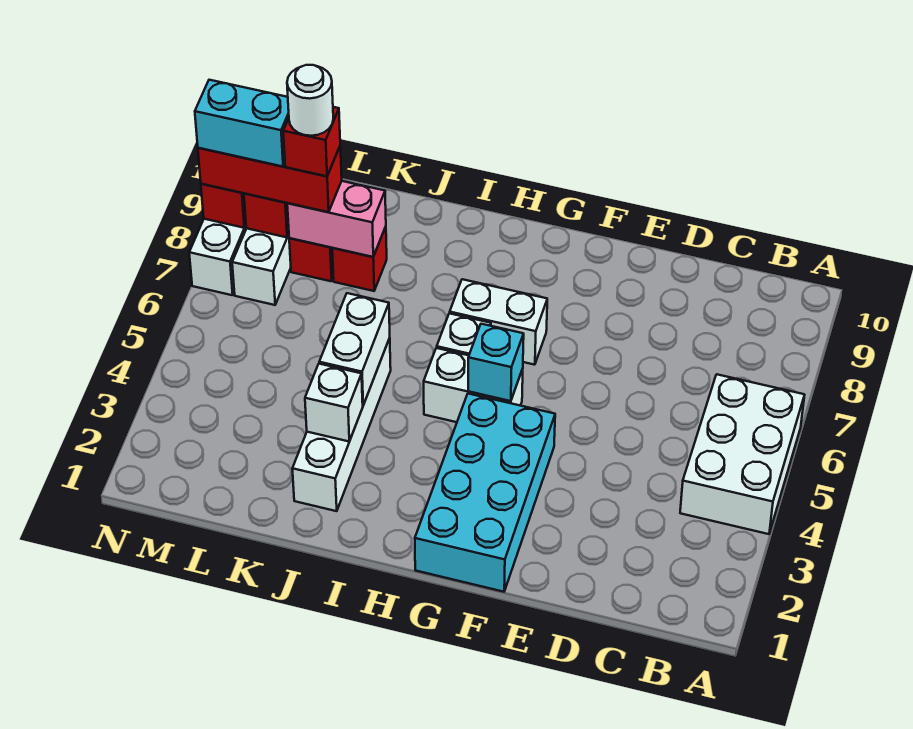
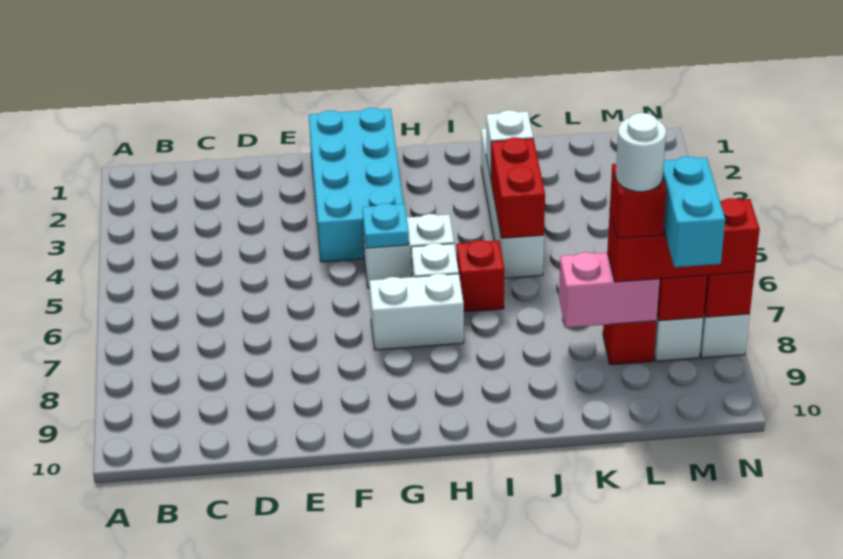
white 2x3 brick [680,374,804,534] -> none
cyan 1x1 brick [468,324,524,401] -> cyan 1x1 plate [362,203,409,248]
white 1x2 brick [319,293,390,405] -> red 1x2 brick [491,137,545,238]
red 1x1 brick [332,227,387,291] -> red 1x1 brick moved to [456,240,504,312]
cyan 1x2 brick [195,80,289,167] -> cyan 1x2 brick turned to [663,156,725,267]

